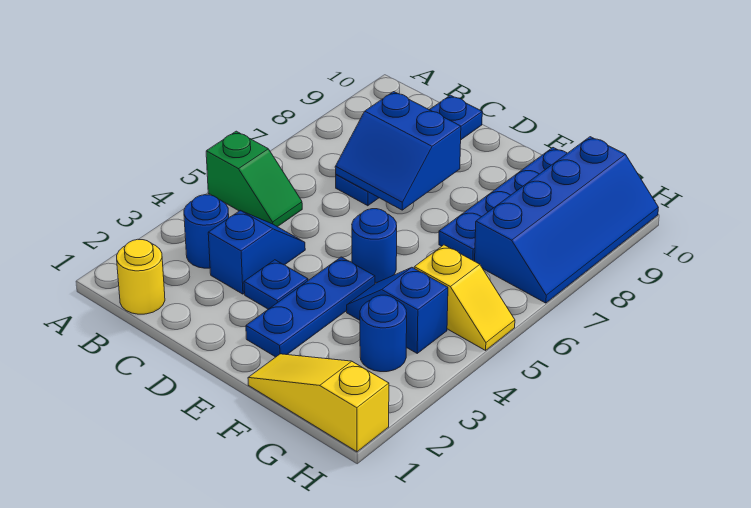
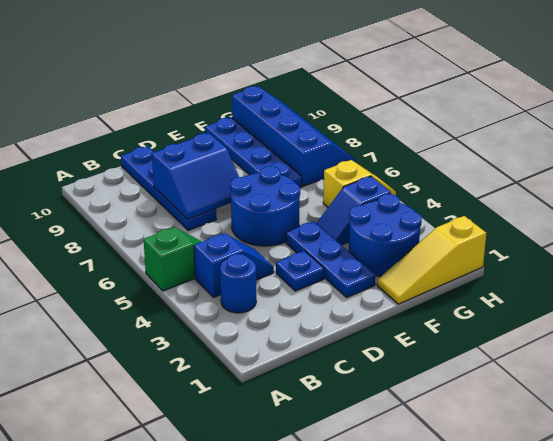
yellow 1x1 round brick [117,239,165,314] -> none
blue 1x2 slope [208,211,305,294] -> blue 1x2 slope turned to [194,233,274,297]
blue 1x1 round brick [352,209,397,283] -> blue 2x2 round brick [230,166,300,246]
blue 1x1 round brick [360,295,407,372] -> blue 2x2 round brick [349,194,422,276]

